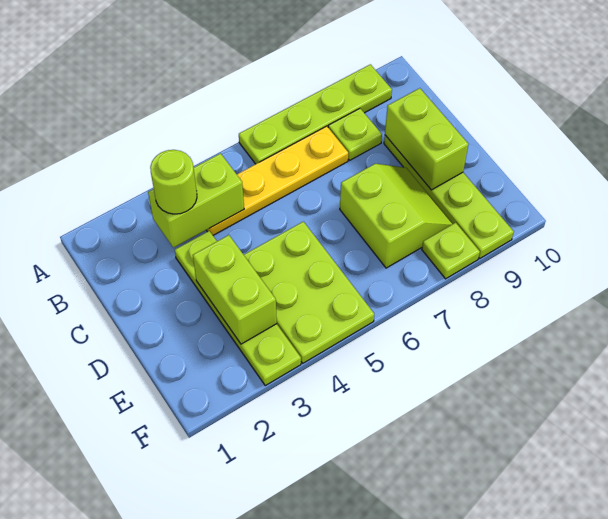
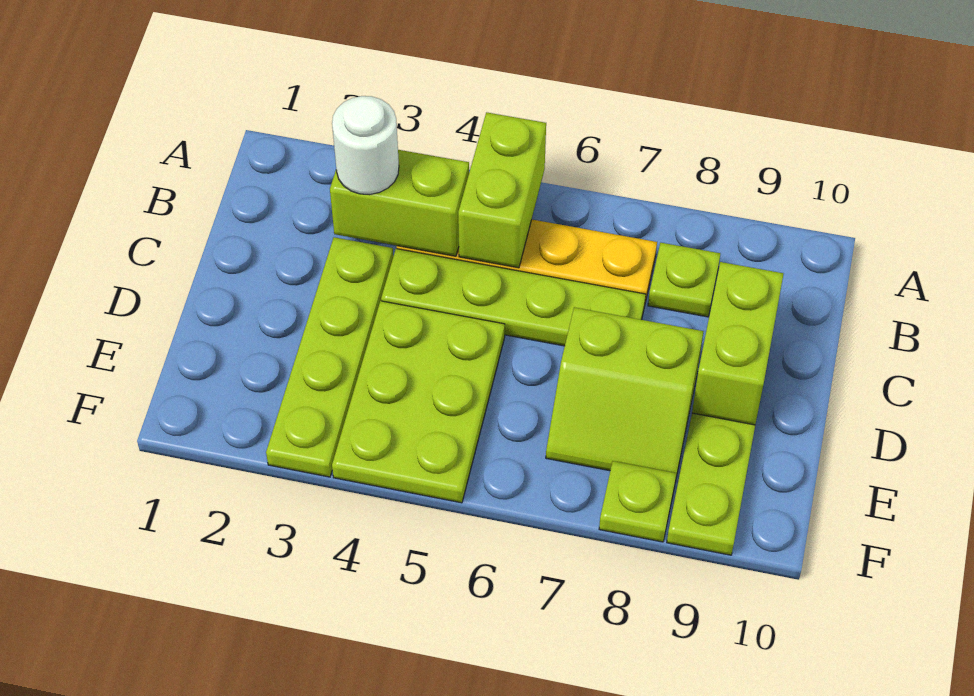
lime 1x4 plate [239,64,392,164] -> lime 1x4 plate moved to [381,249,646,346]
lime 1x1 round brick [150,150,197,214] -> white 1x1 round brick [332,96,399,194]
lime 1x2 brick [193,235,277,344] -> lime 1x2 brick moved to [458,112,546,268]
lime 2x2 slope [340,164,453,268] -> lime 2x2 slope turned to [546,307,704,477]

